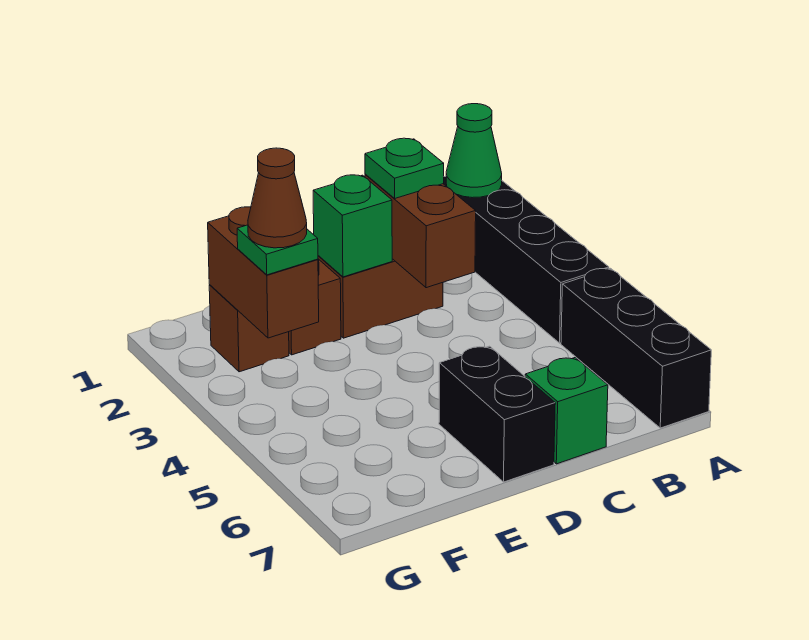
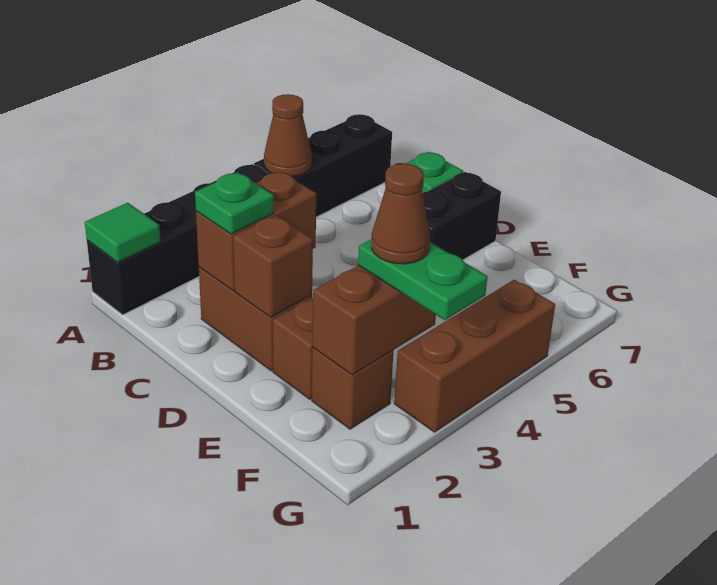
green 1x1 cone [446,104,502,198] -> green 1x1 tile [85,203,160,262]
none -> brown 1x1 cone [264,94,312,176]
green 1x1 brick [313,175,392,277] -> brown 1x1 brick [233,215,313,317]
green 1x1 plate [237,225,318,275] -> green 1x2 plate [358,239,487,320]
none -> brown 1x3 brick [394,280,555,432]

